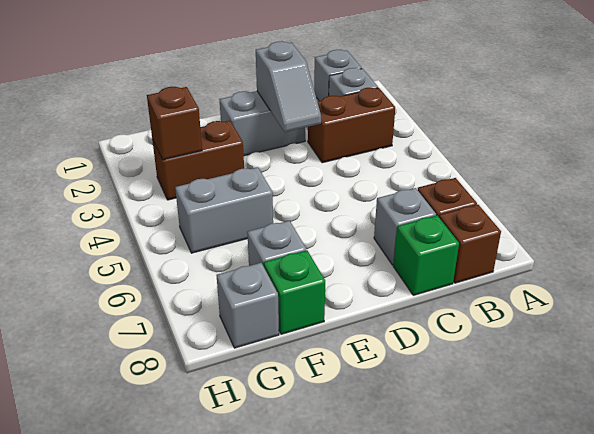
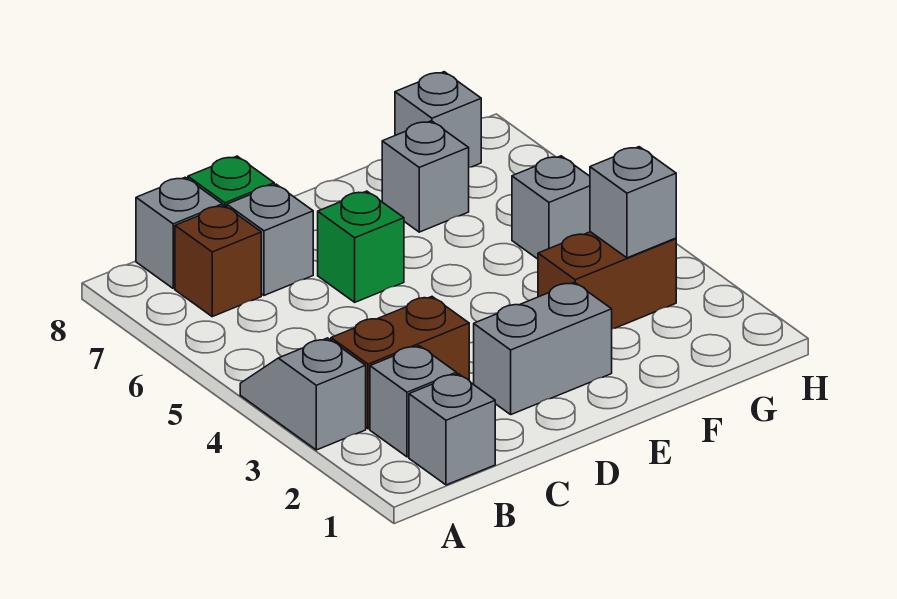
brown 1x1 brick [439,204,501,283] -> grey 1x1 brick [136,177,223,288]
grey 1x2 slope [256,41,321,132] -> grey 1x2 slope moved to [240,338,366,450]
grey 1x2 brick [175,167,273,253] -> grey 1x1 brick [512,156,590,259]
green 1x1 brick [264,250,325,334] -> green 1x1 brick moved to [318,191,404,302]
brown 1x1 brick [147,87,202,160] -> grey 1x1 brick [590,147,676,258]

